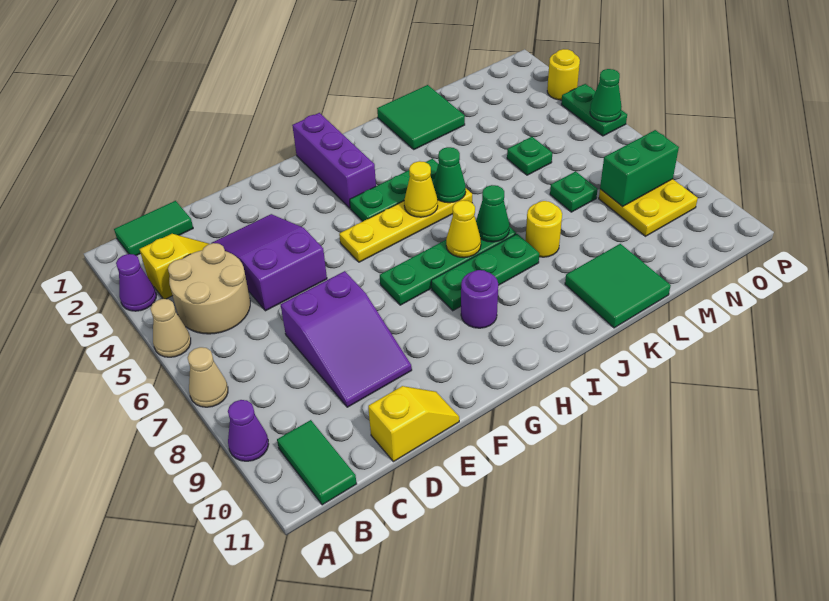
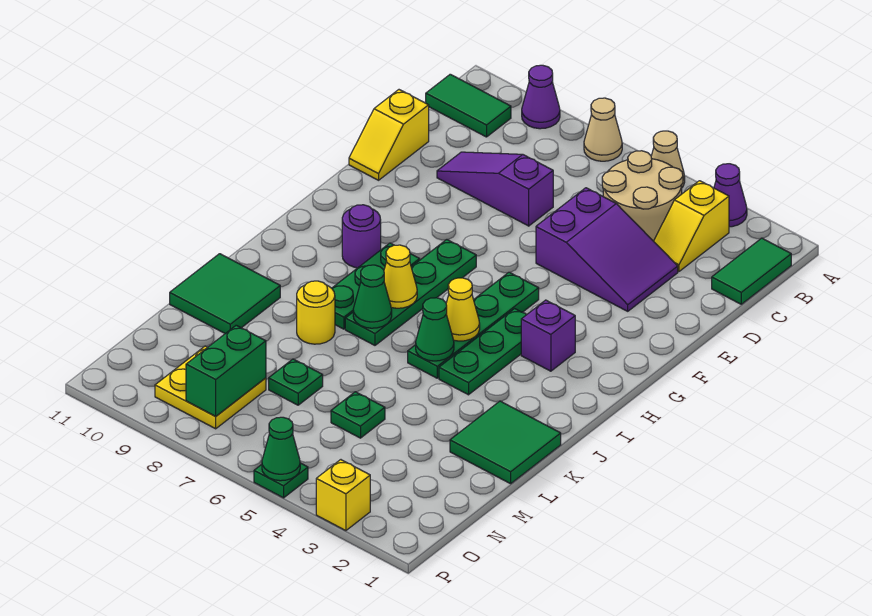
purple 2x3 slope [281,271,412,407] -> purple 1x3 slope [437,152,553,226]
yellow 1x4 plate [339,189,472,262] -> green 1x4 plate [408,272,539,378]
purple 1x3 brick [292,113,376,208] -> purple 1x1 brick [521,300,575,371]
yellow 1x1 round brick [547,49,580,100] -> yellow 1x1 brick [316,460,370,531]
green 1x2 plate [561,84,627,136] -> green 1x1 plate [254,463,308,498]

